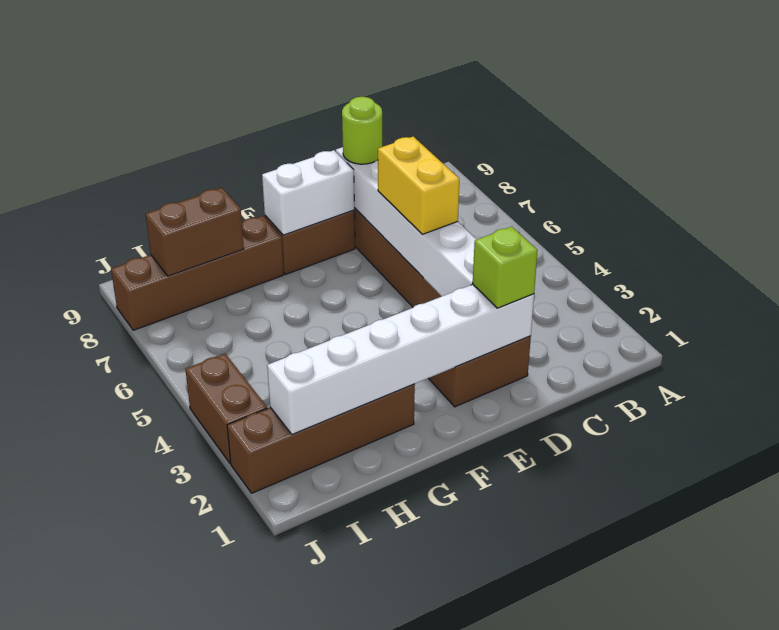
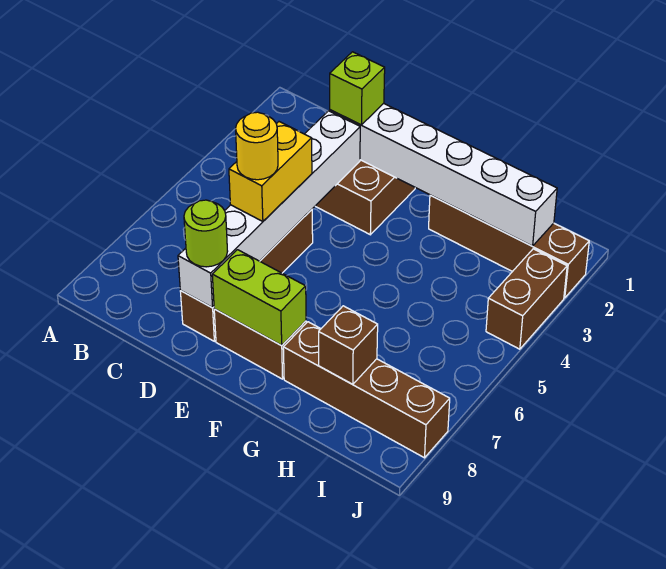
none -> yellow 1x1 round brick [236,112,278,180]
white 1x2 brick [262,150,354,235] -> lime 1x2 brick [212,250,306,345]
brown 1x2 brick [146,188,244,276] -> brown 1x1 brick [319,306,378,384]

